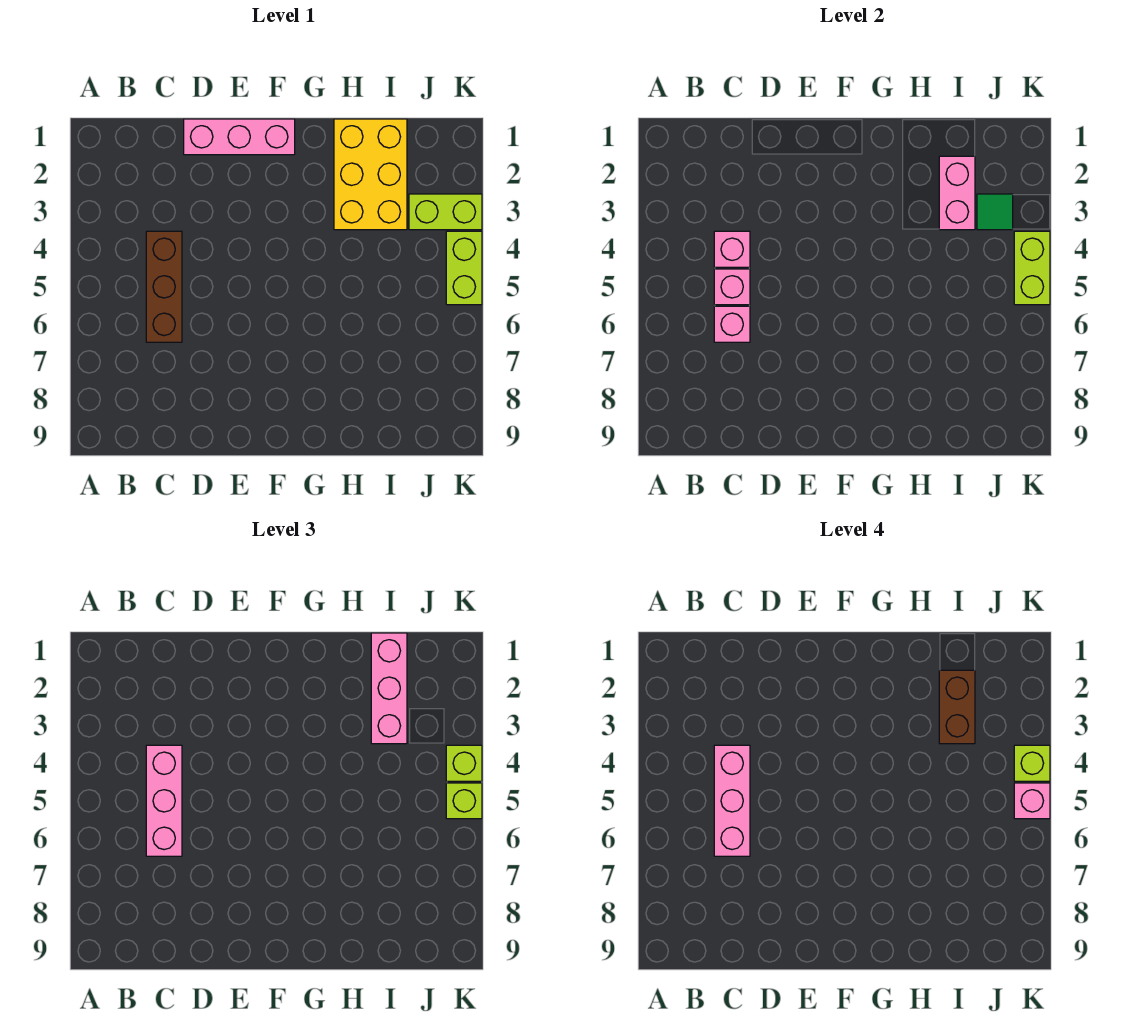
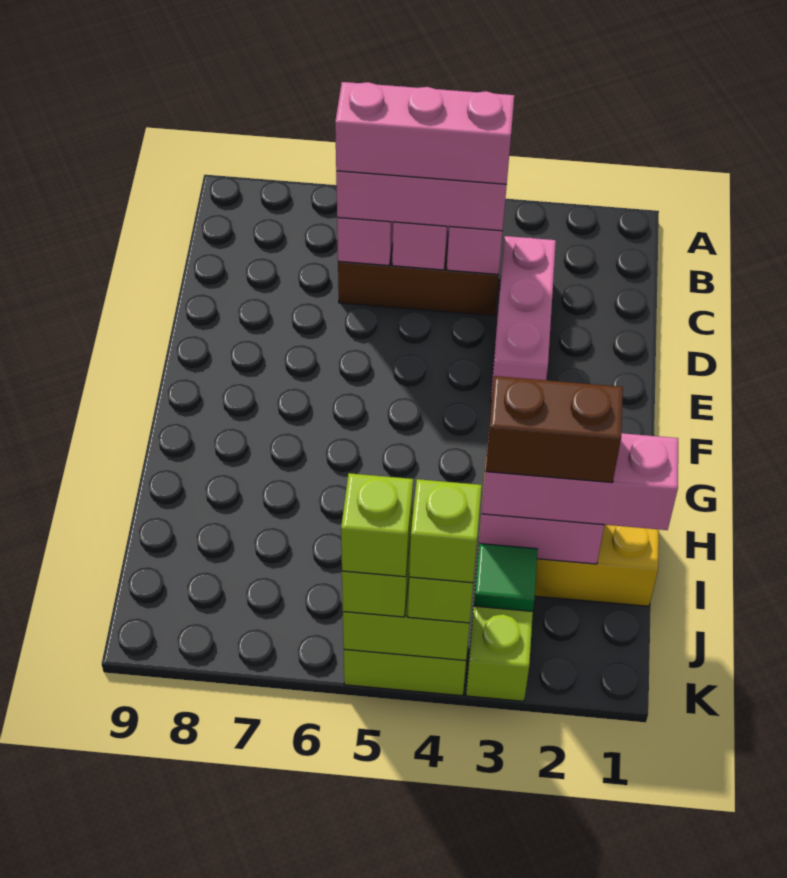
pink 1x3 brick [184,119,295,155] -> pink 1x3 brick moved to [491,236,556,402]
pink 1x1 brick [1014,783,1050,819] -> lime 1x1 brick [341,473,413,577]

